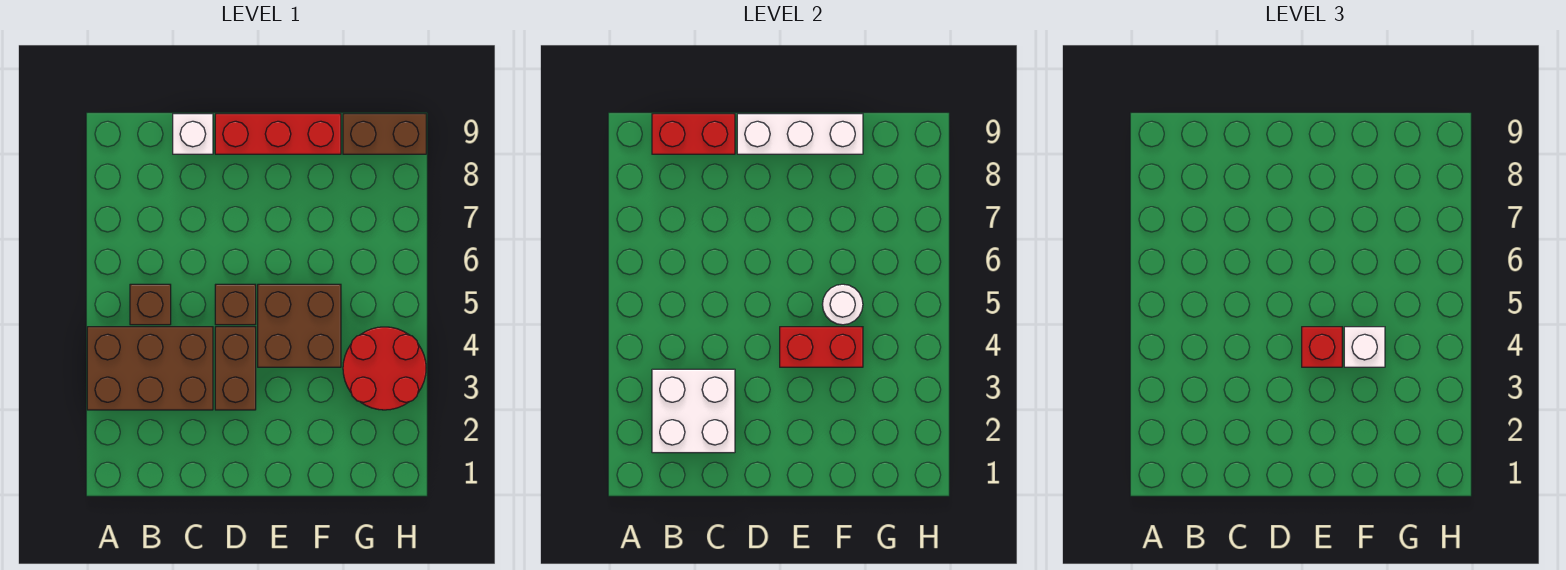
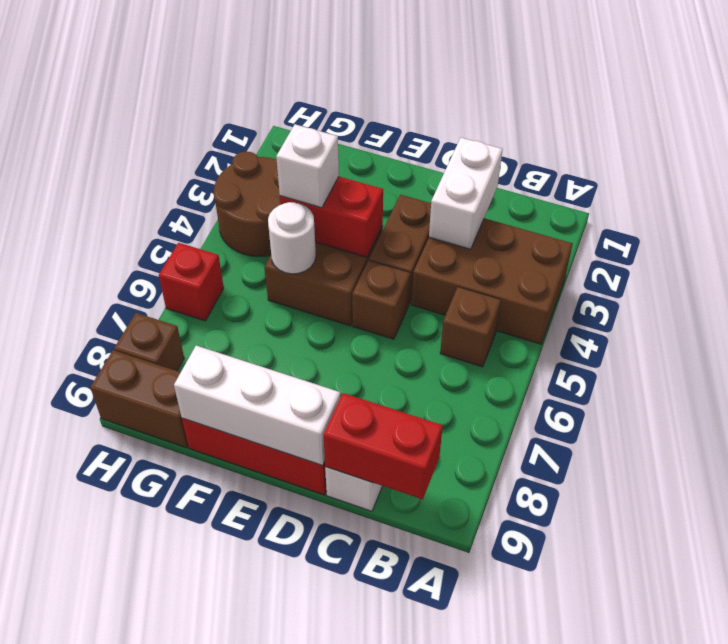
white 2x2 brick [652,369,735,453] -> white 1x2 brick [429,138,503,249]
red 1x1 brick [1302,327,1342,367] -> red 1x1 brick moved to [159,243,224,321]
red 2x2 round brick [343,327,426,410] -> brown 2x2 round brick [214,152,280,257]
none -> brown 1x1 brick [114,313,184,371]

